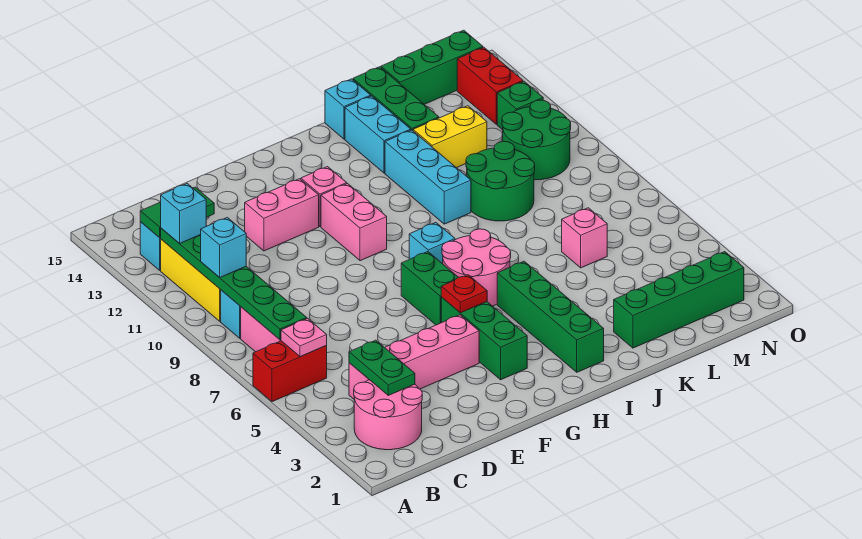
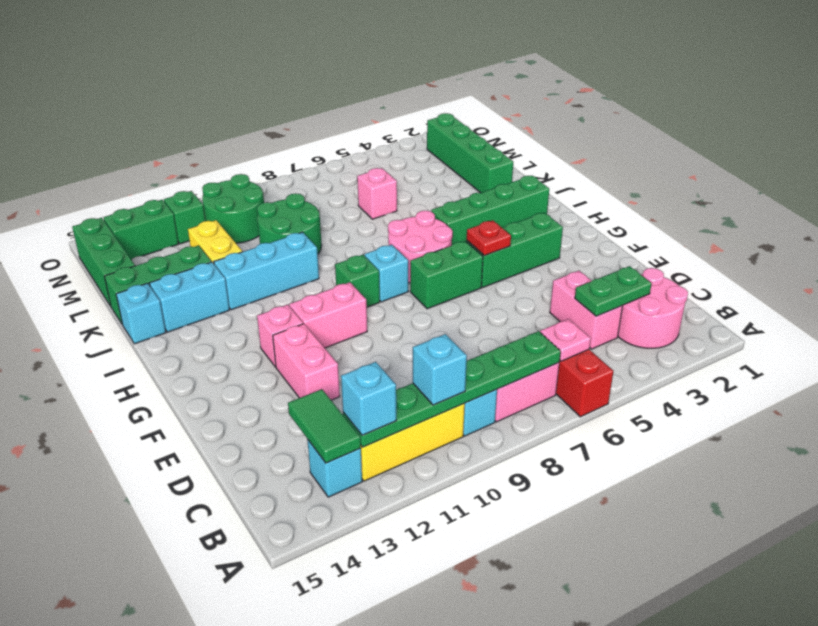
pink 1x4 brick [349,315,479,399] -> pink 1x2 brick [550,271,622,349]
none -> green 1x1 brick [335,255,380,307]
red 1x2 brick [457,47,523,124] -> green 1x2 brick [104,200,178,259]

